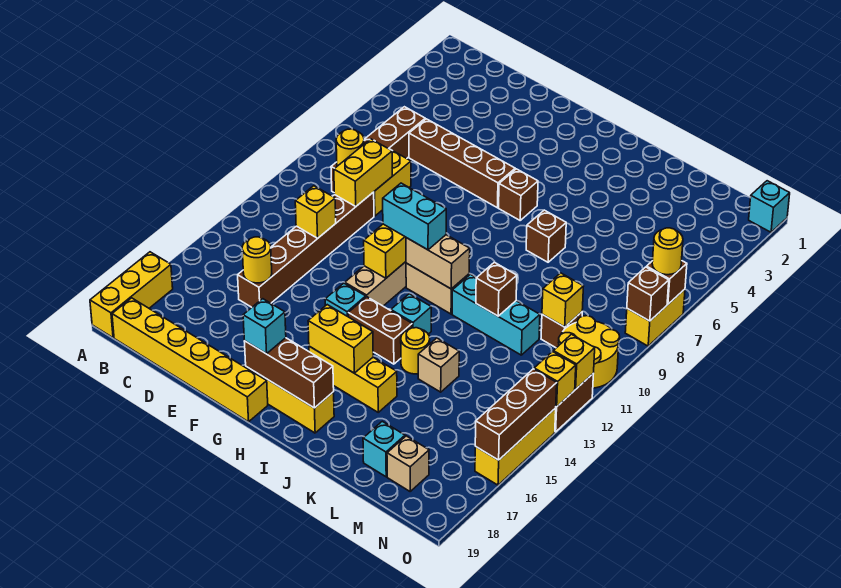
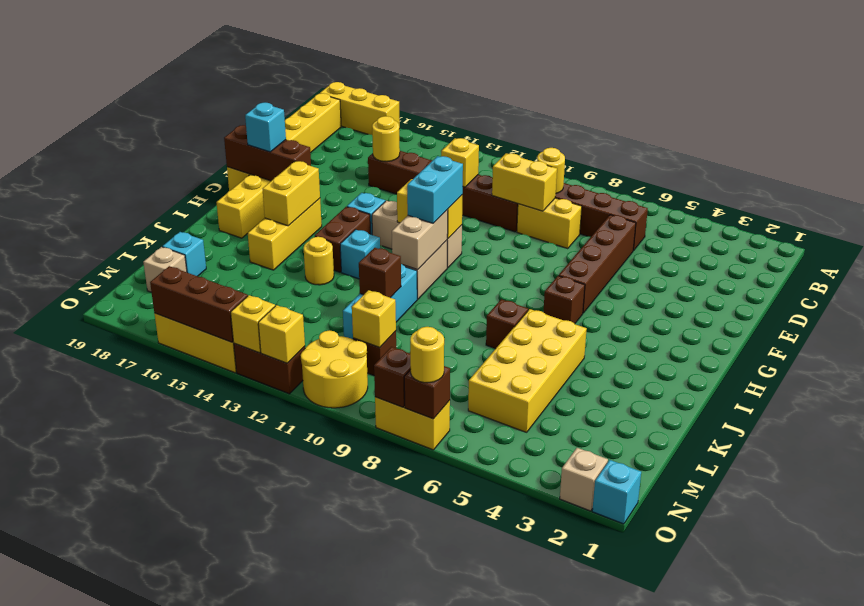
brown 1x3 brick [244,338,334,408] -> brown 1x3 brick turned to [224,125,311,181]
none -> yellow 2x4 brick [468,309,587,432]
tan 1x1 brick [418,338,459,392] -> tan 1x1 brick moved to [560,448,608,511]

